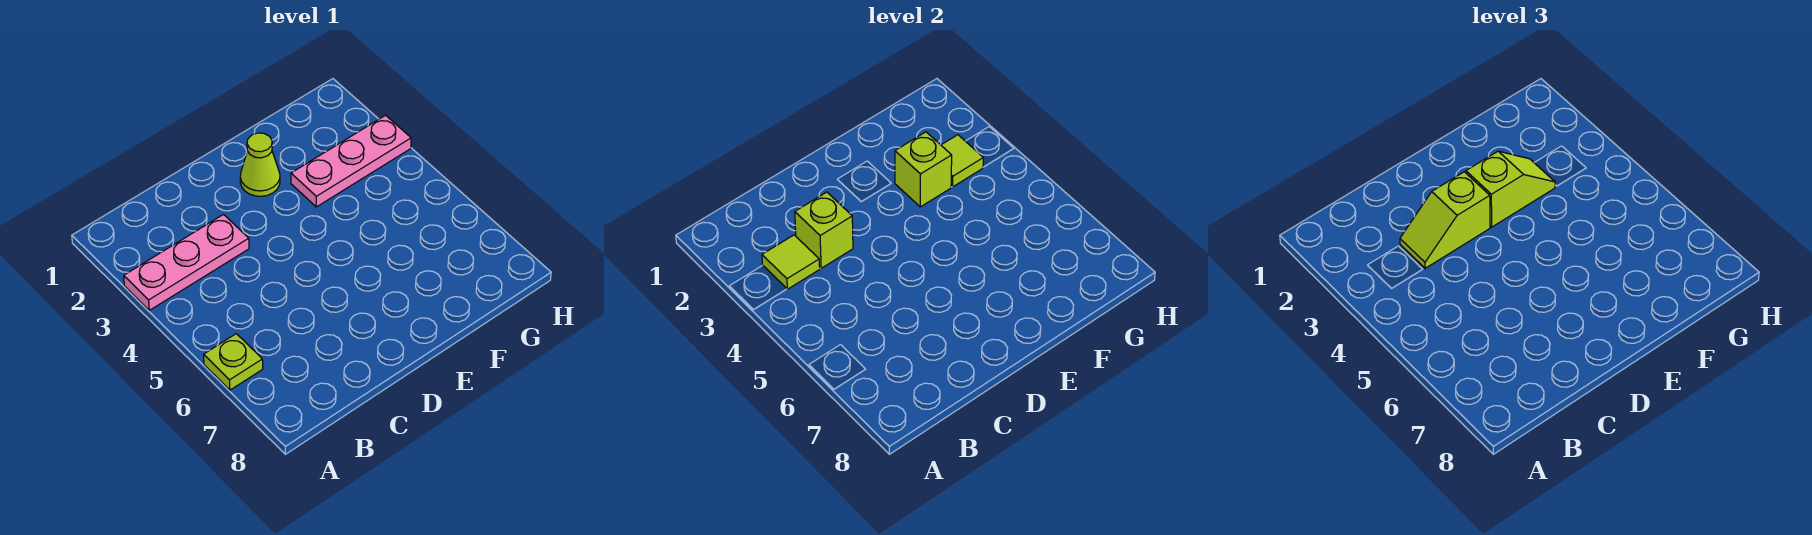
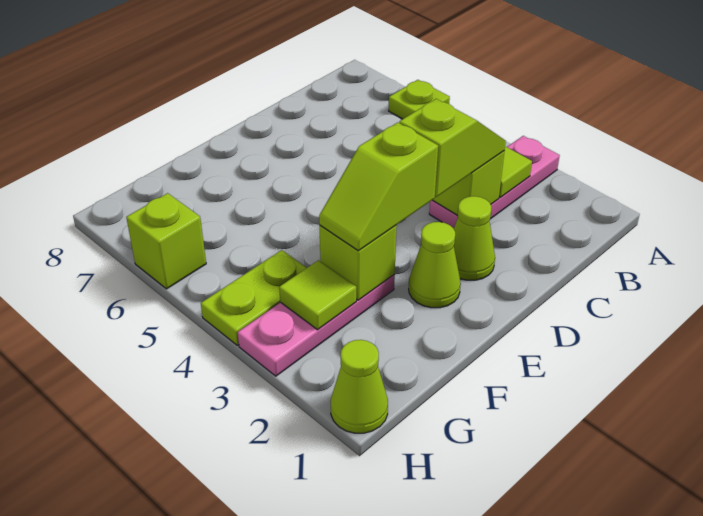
none -> lime 1x1 cone [454,196,495,280]
none -> lime 1x2 plate [201,250,307,345]
none -> lime 1x1 cone [331,340,388,433]
none -> lime 1x1 brick [126,193,206,289]

